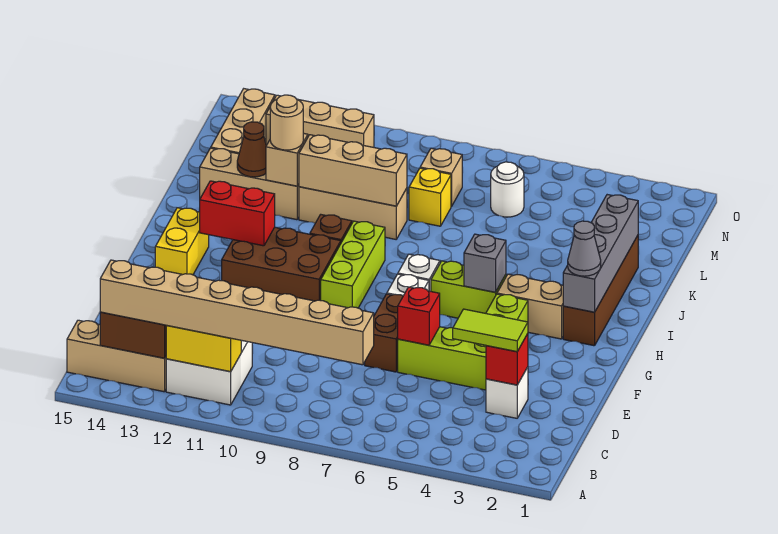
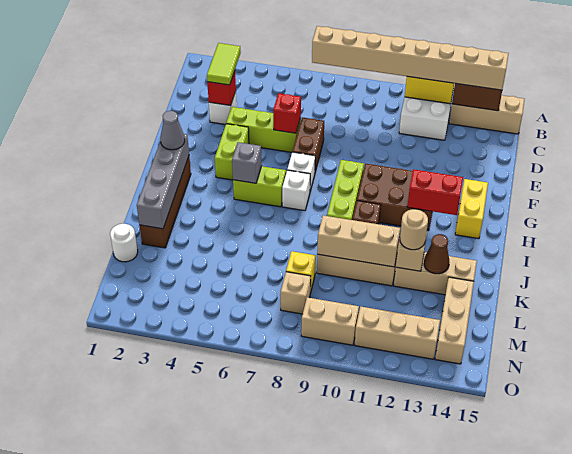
lime 1x2 tile [453,309,528,352] -> lime 1x2 tile turned to [207,43,241,85]
tan 1x2 brick [497,274,563,339] -> tan 1x2 brick moved to [301,297,359,345]
white 1x1 round brick [491,162,524,217] -> white 1x1 round brick moved to [110,224,138,262]

